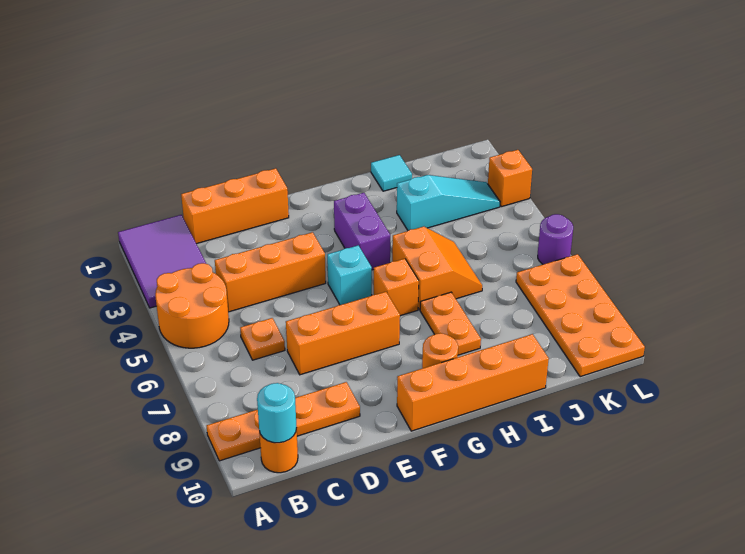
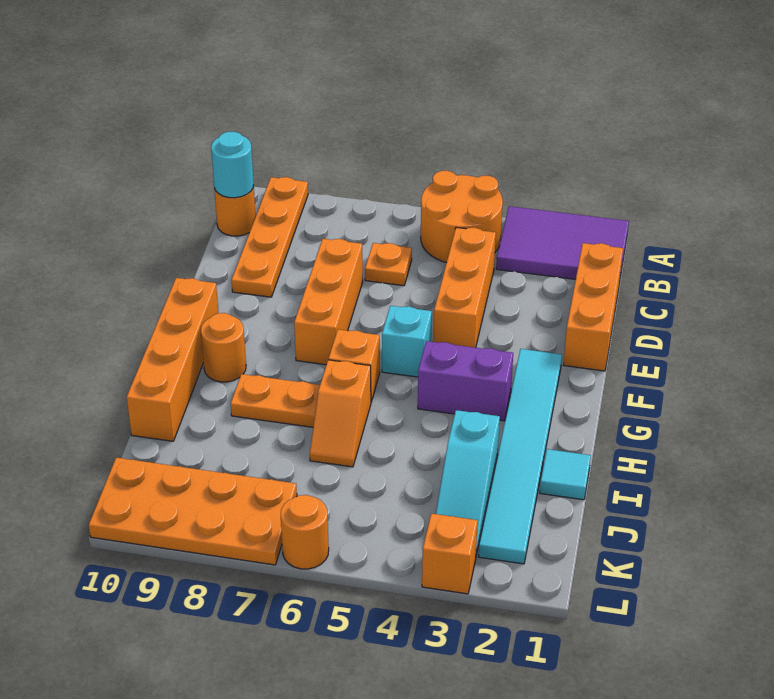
none -> cyan 1x6 tile [478,349,562,564]
orange 2x2 slope [392,227,482,310] -> orange 1x2 slope [310,360,371,467]
purple 1x1 round brick [538,214,573,264] -> orange 1x1 round brick [281,495,329,569]

